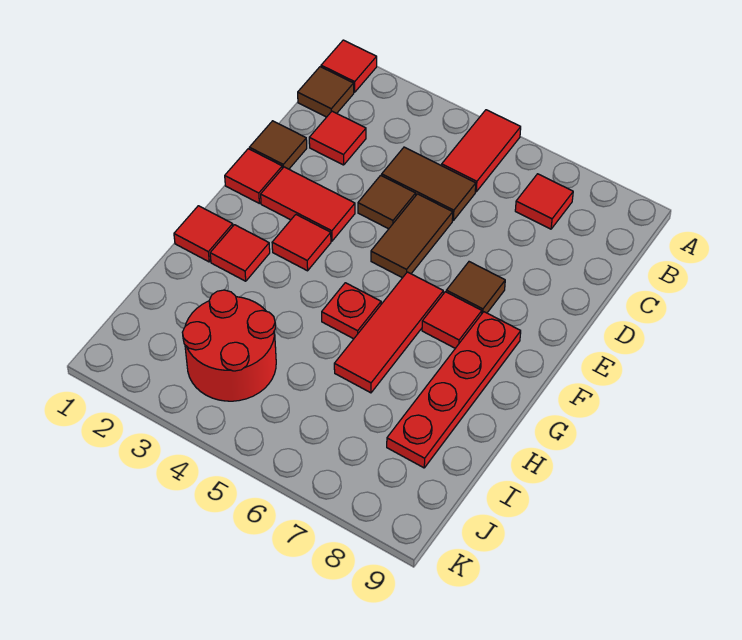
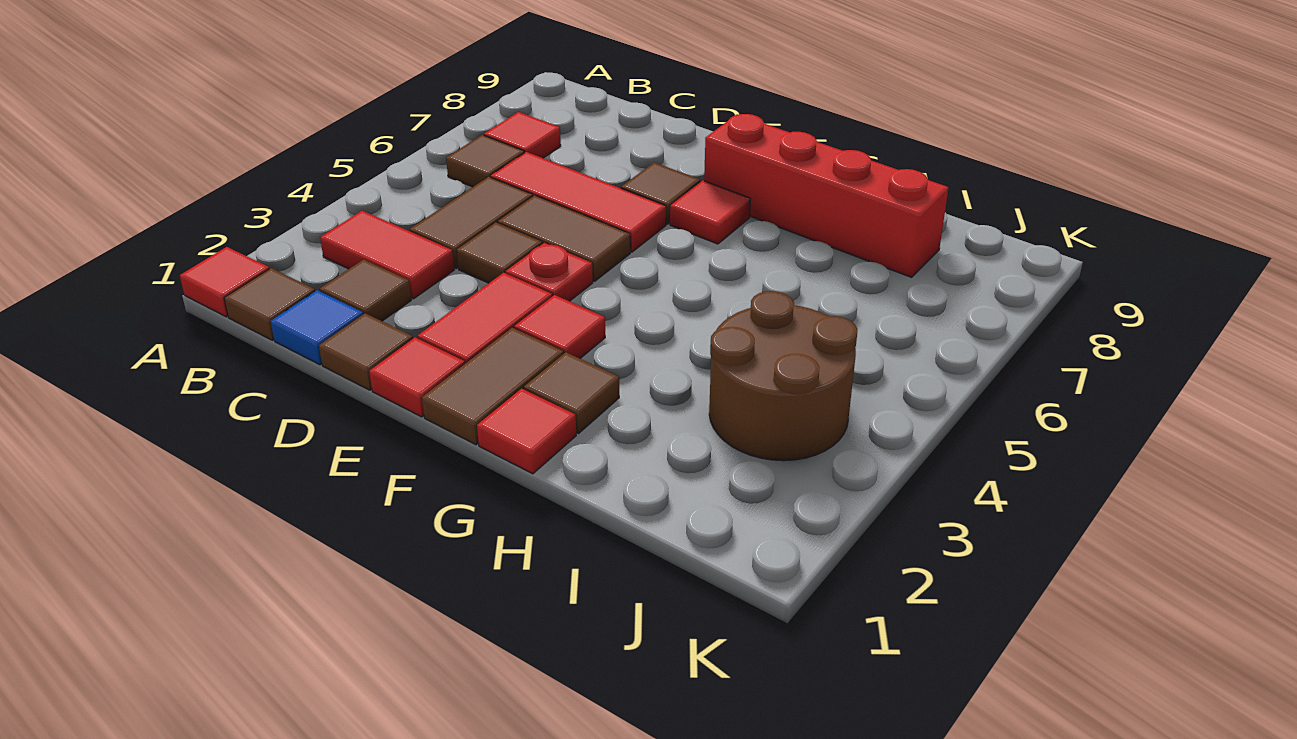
red 1x2 tile [442,110,521,192] -> red 1x2 tile moved to [320,211,454,299]
none -> brown 1x1 tile [446,135,524,187]
none -> blue 1x1 tile [271,290,363,365]
red 1x1 tile [309,111,366,165] -> brown 1x1 tile [320,260,411,321]
none -> brown 1x2 tile [422,328,563,445]
red 1x3 tile [334,272,443,393] -> red 1x3 tile moved to [491,152,666,252]
red 1x4 plate [387,312,521,468] -> red 1x4 brick [704,114,949,277]
red 1x1 tile [210,225,270,281] -> brown 1x1 tile [524,352,619,434]
red 1x1 plate [322,283,381,339] -> red 1x1 plate moved to [506,243,593,301]
red 2x2 round brick [182,290,276,401] -> brown 2x2 round brick [709,291,857,461]

